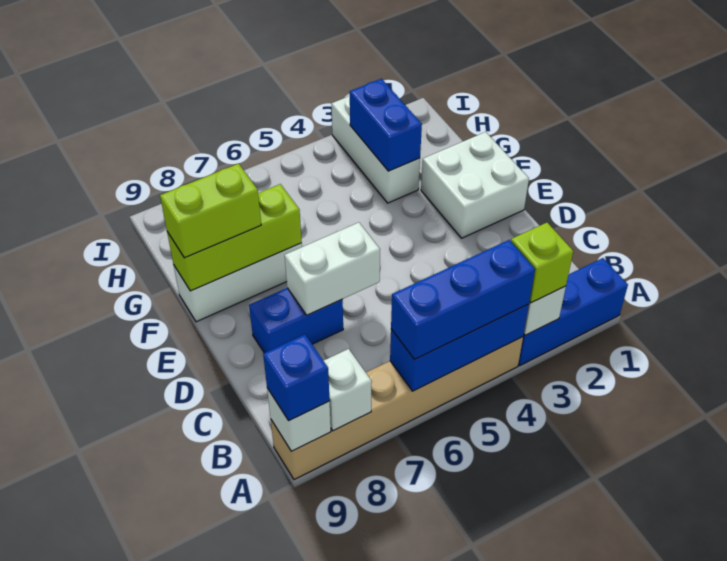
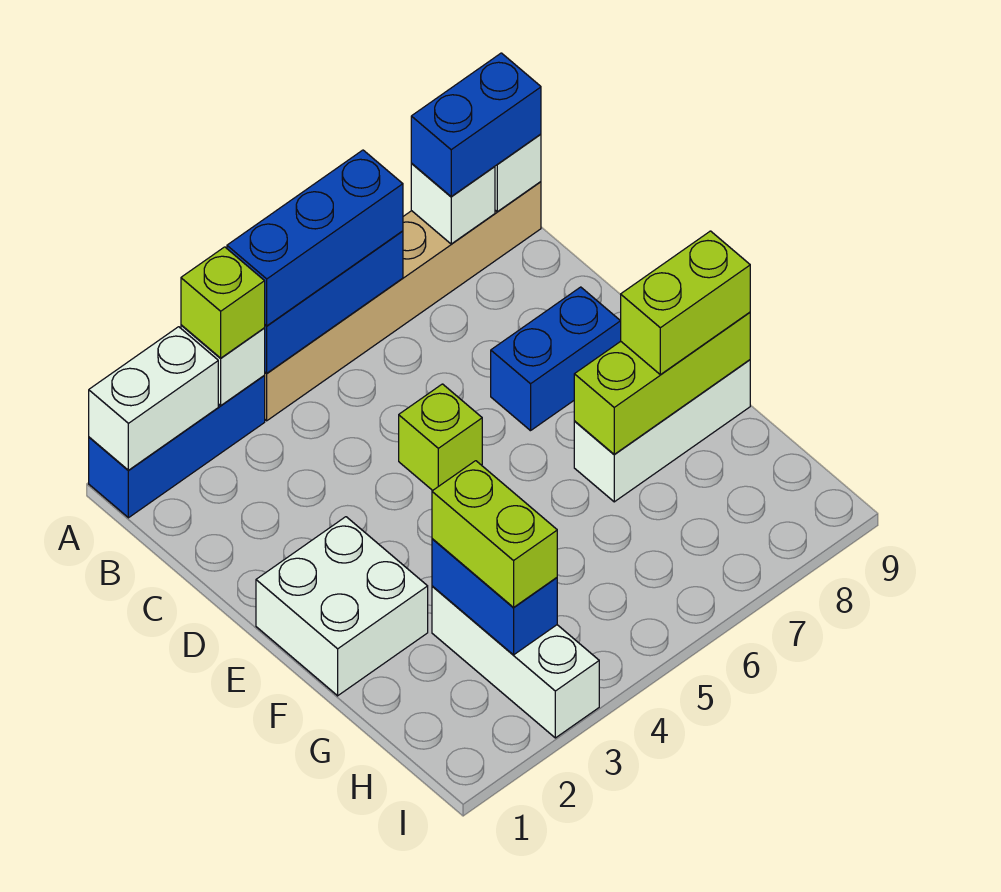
blue 1x1 brick [263,335,330,421] -> blue 1x2 brick [411,53,541,196]
none -> lime 1x1 brick [399,384,482,491]
white 1x2 brick [285,222,380,315] -> white 1x2 brick moved to [89,327,218,470]
none -> lime 1x2 brick [432,461,557,607]

